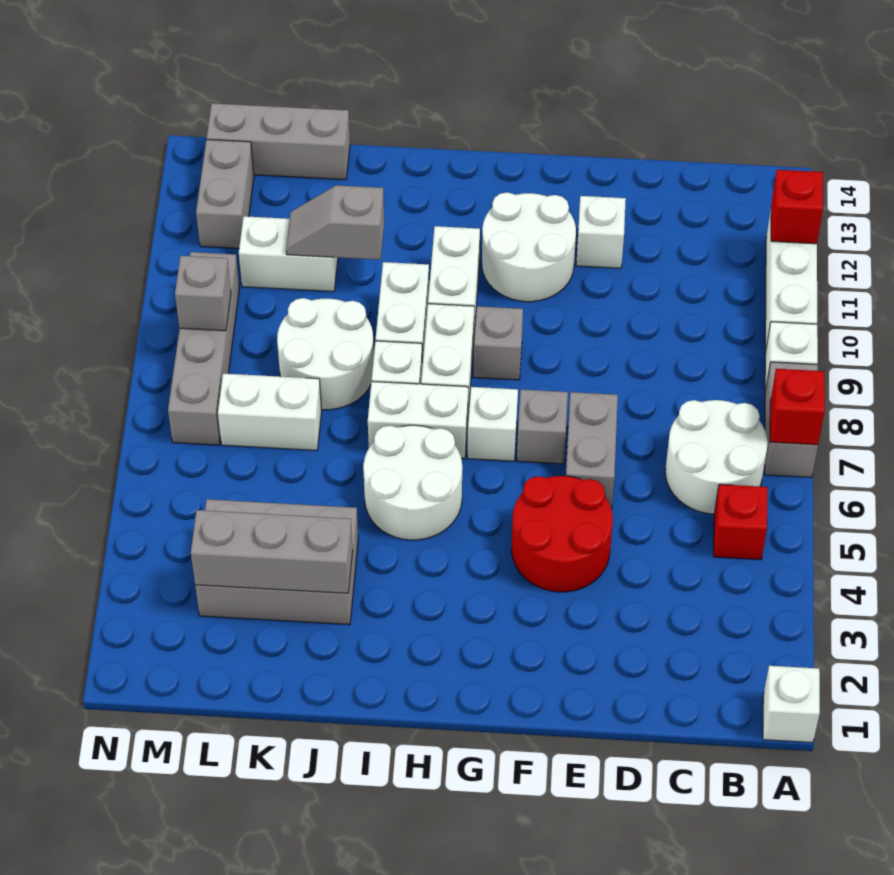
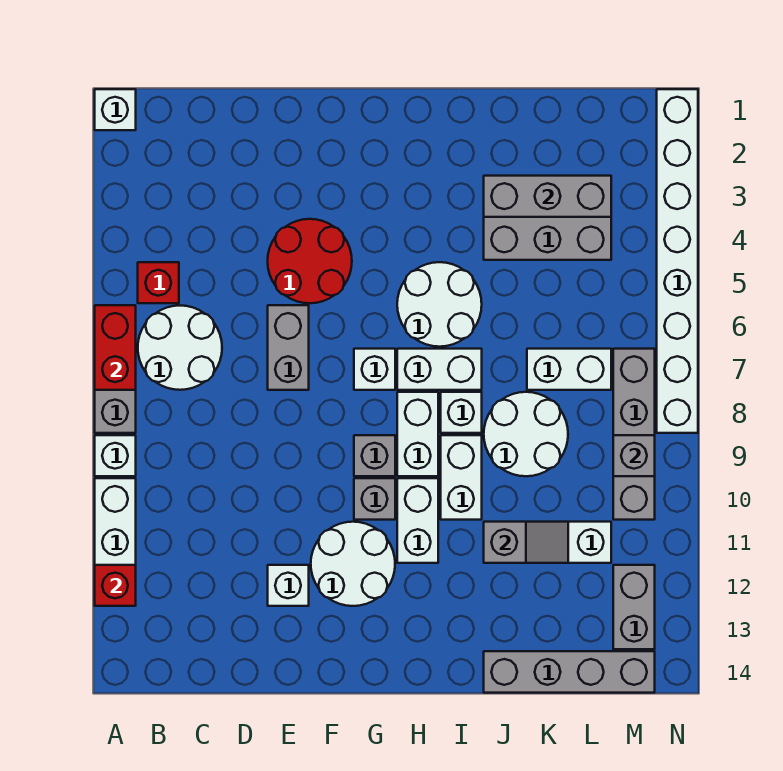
red 1x1 brick [770,369,825,445] -> red 1x2 brick [95,305,136,390]
grey 1x1 brick [517,390,568,464] -> grey 1x1 brick moved to [354,478,395,520]
grey 1x3 brick [207,103,350,180] -> grey 1x4 brick [484,651,655,693]
none -> white 1x8 brick [657,89,698,433]

